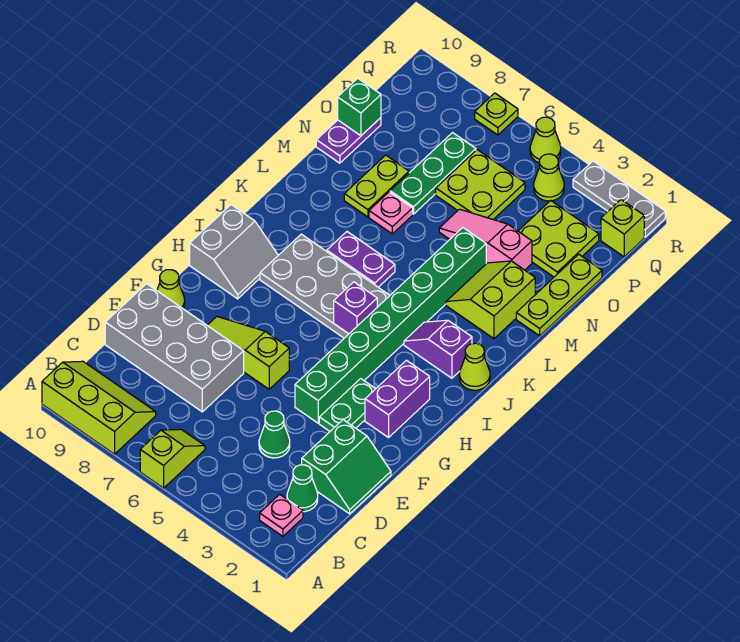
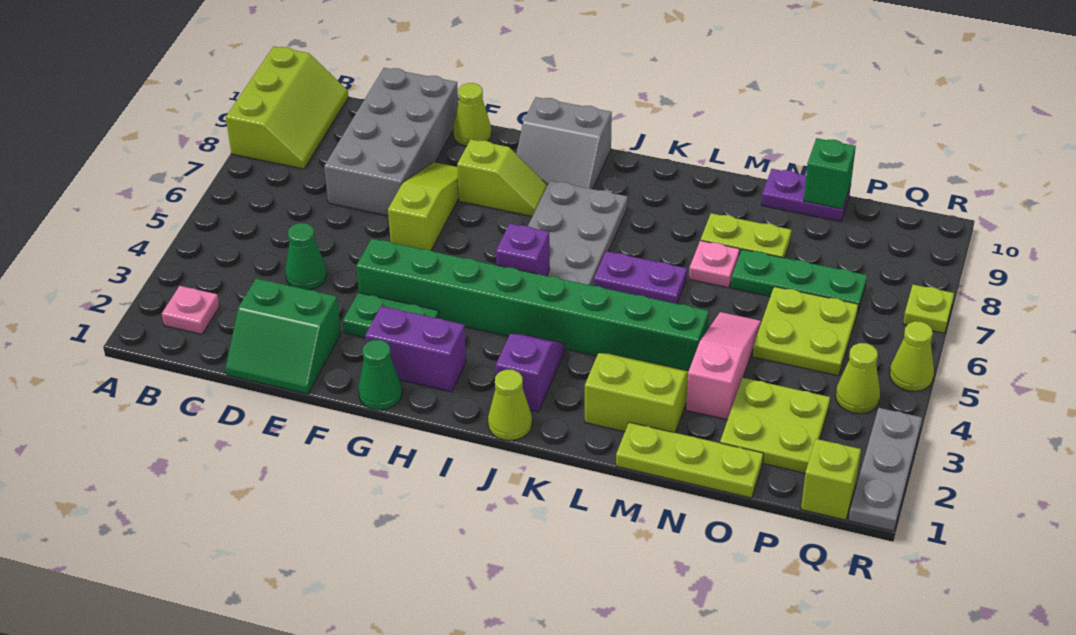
lime 1x2 slope [140,429,205,488] -> lime 1x2 slope moved to [457,139,547,216]
green 1x1 cone [287,465,318,512] -> green 1x1 cone moved to [358,340,402,410]
purple 1x2 plate [327,232,395,287] -> purple 1x2 plate turned to [594,251,687,304]

